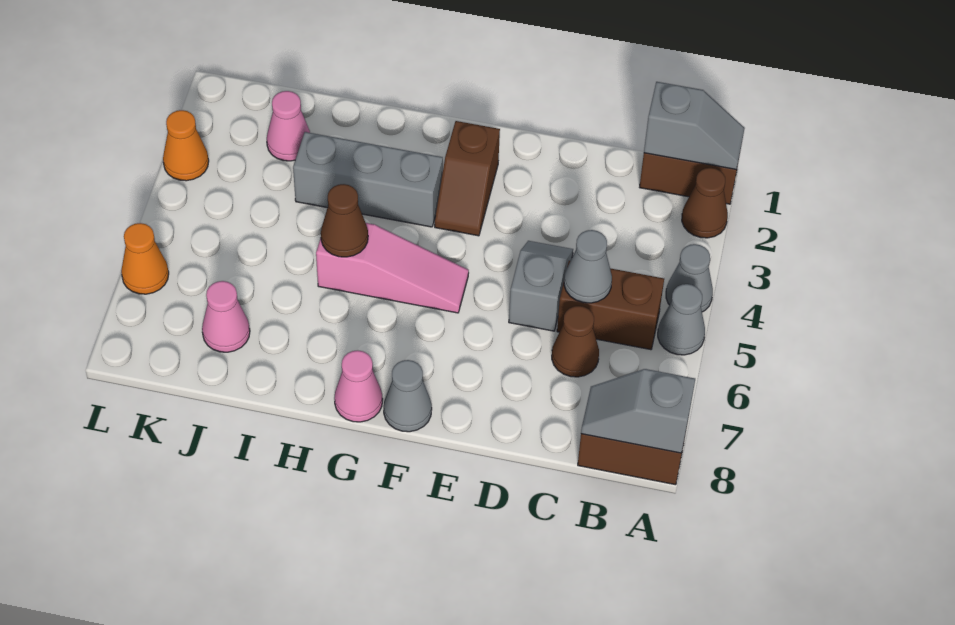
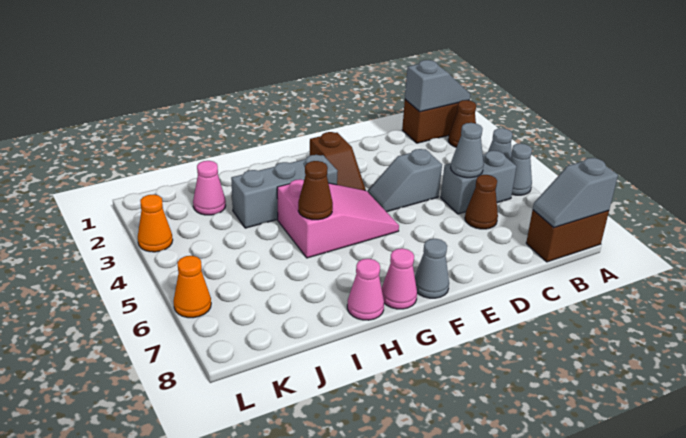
brown 1x2 brick [557,261,664,350] -> grey 1x2 brick [441,151,517,214]
grey 1x2 slope [509,241,573,331] -> grey 1x2 slope turned to [368,149,442,212]
pink 1x3 slope [316,223,469,313] -> pink 2x3 slope [277,179,399,258]
pink 1x1 cone [202,281,250,352] -> pink 1x1 cone moved to [347,259,384,320]

